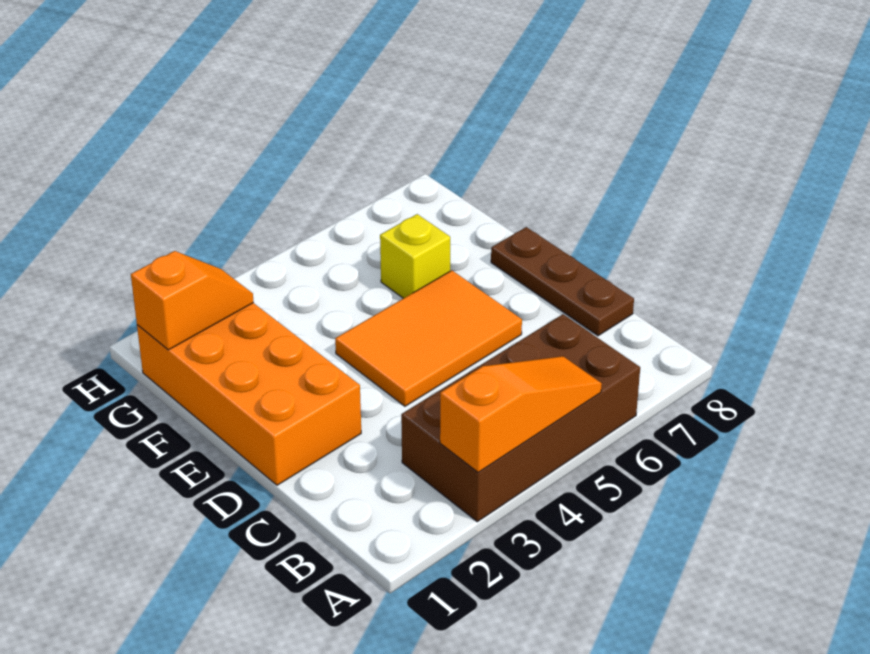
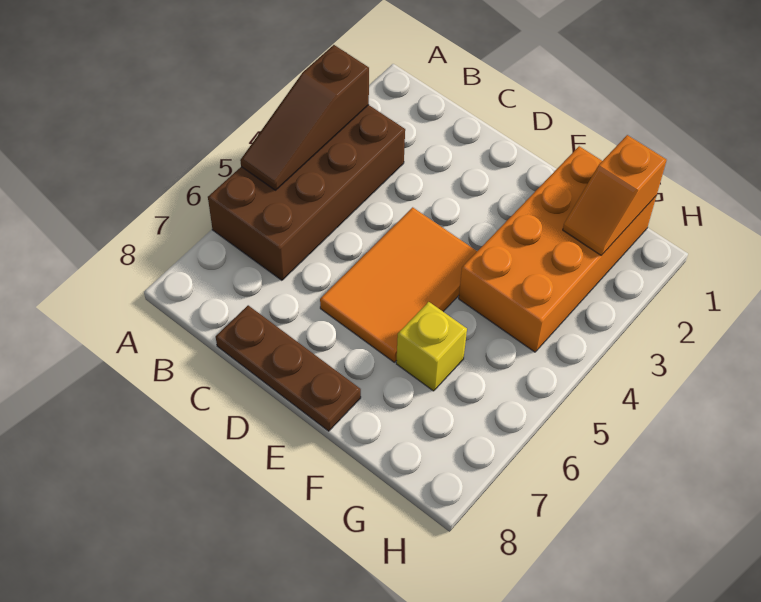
orange 1x3 slope [440,356,602,472] -> brown 1x3 slope [240,45,369,190]
orange 2x4 brick [137,303,361,485] -> orange 2x4 brick turned to [459,146,656,352]

